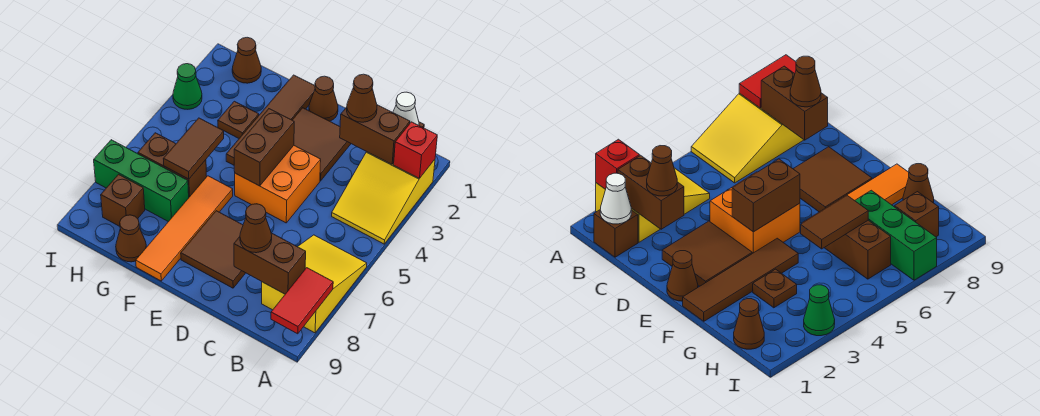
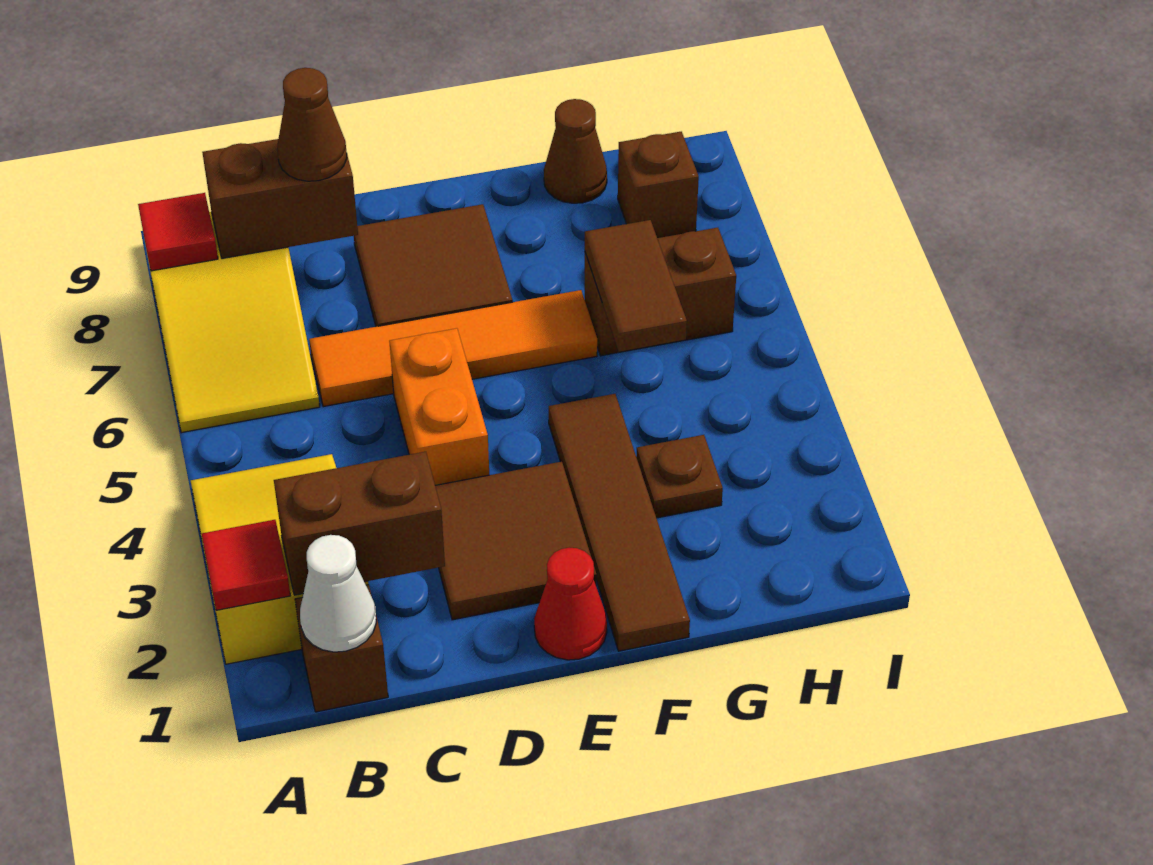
red 1x1 brick [394,122,437,179] -> red 1x1 tile [202,520,290,610]
red 1x2 tile [271,268,333,334] -> red 1x1 tile [138,193,218,271]
brown 1x1 cone [347,74,377,122] -> none
orange 2x2 brick [235,146,321,223] -> orange 1x2 brick [389,328,489,485]
brown 1x1 cone [309,76,338,121] -> red 1x1 cone [534,548,607,660]
brown 1x2 brick [234,109,294,186] -> none
orange 1x4 tile [136,176,233,281] -> orange 1x4 tile turned to [309,290,597,407]
green 1x3 brick [94,140,189,222] -> none
brown 1x1 cone [232,37,261,83] -> none
green 1x1 cone [173,64,202,109] -> none

